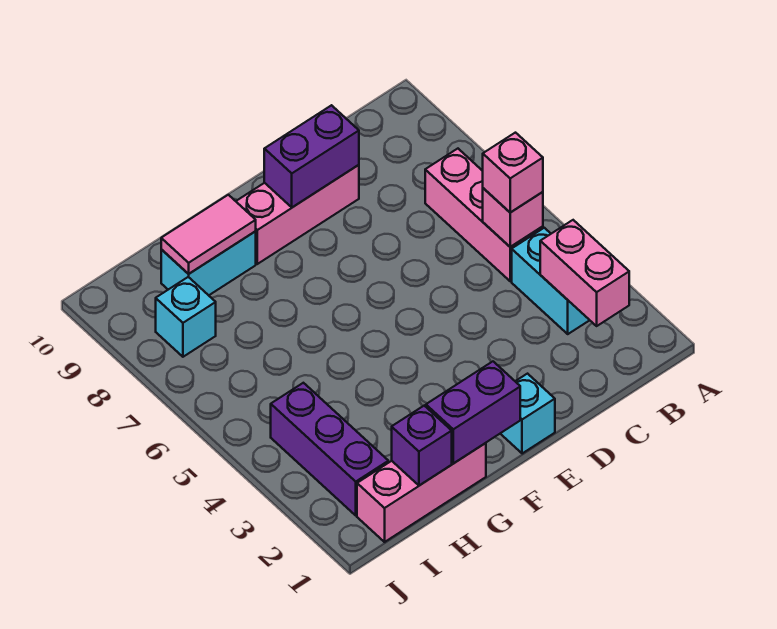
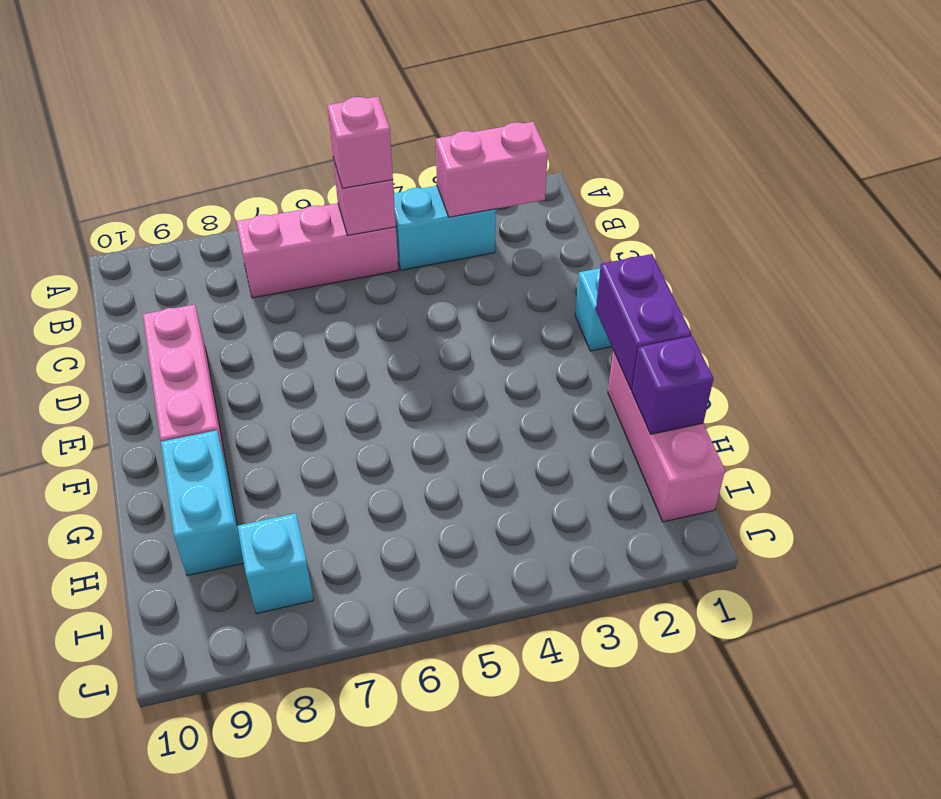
purple 1x2 brick [264,105,359,207] -> none
pink 1x2 tile [161,195,256,274] -> none
purple 1x3 brick [271,383,388,515] -> none

